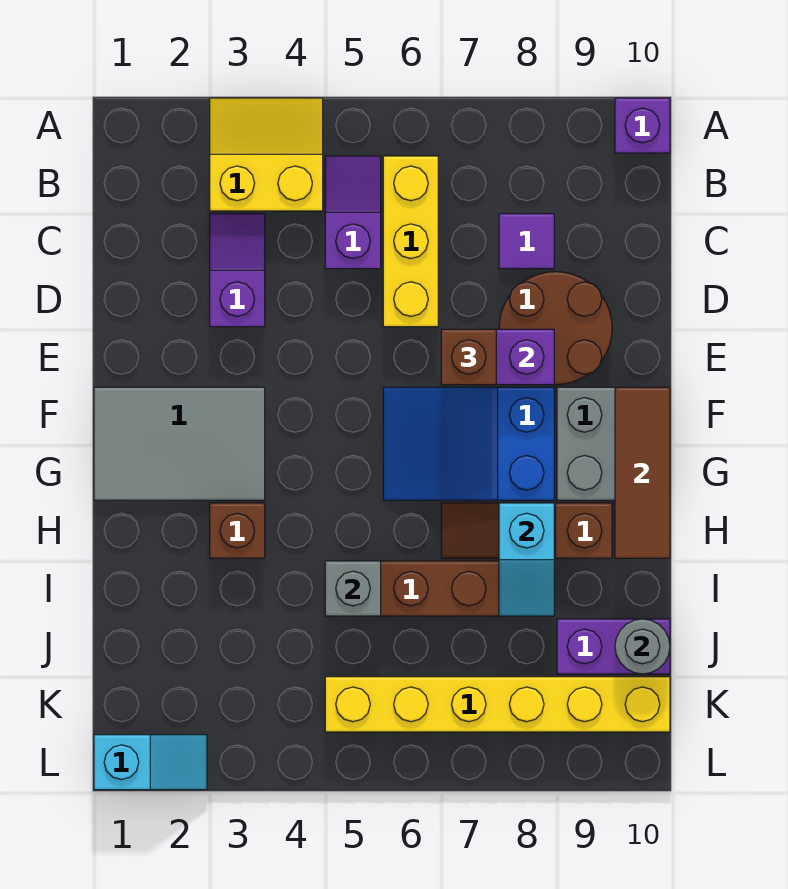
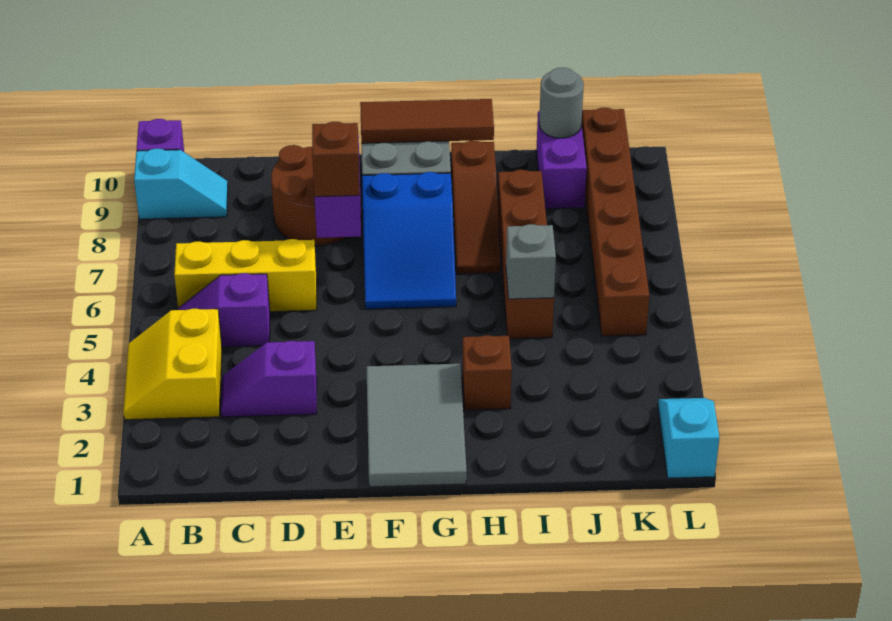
purple 1x1 tile [499,214,554,269] -> none
cyan 1x2 slope [499,503,554,616] -> cyan 1x2 slope moved to [134,149,228,219]
yellow 1x6 brick [325,677,670,732] -> brown 1x6 brick [582,108,649,336]

